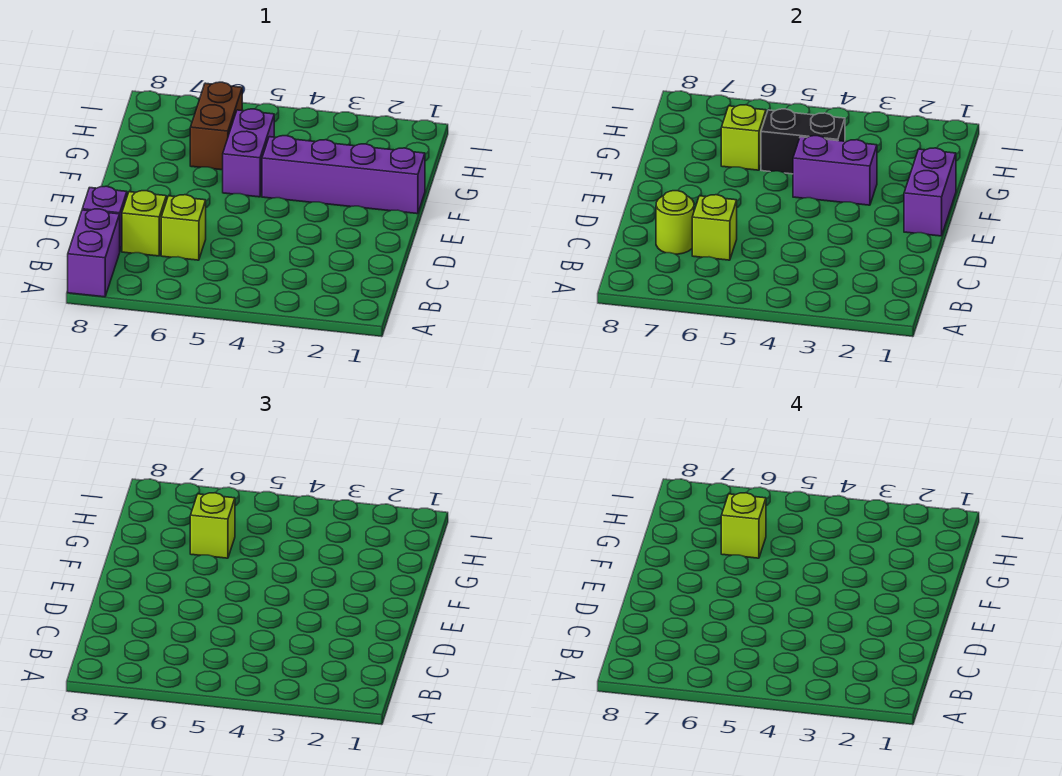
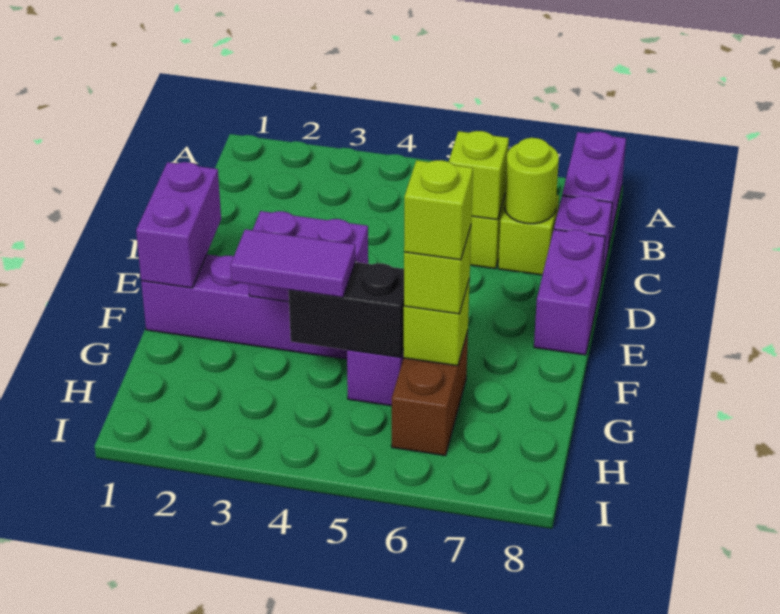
none -> purple 1x2 brick [534,229,605,355]
none -> purple 1x2 tile [231,229,355,297]

